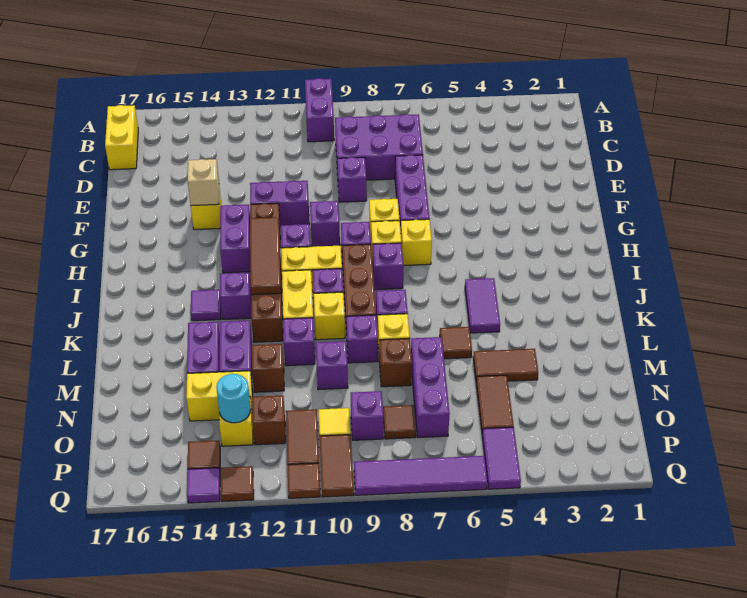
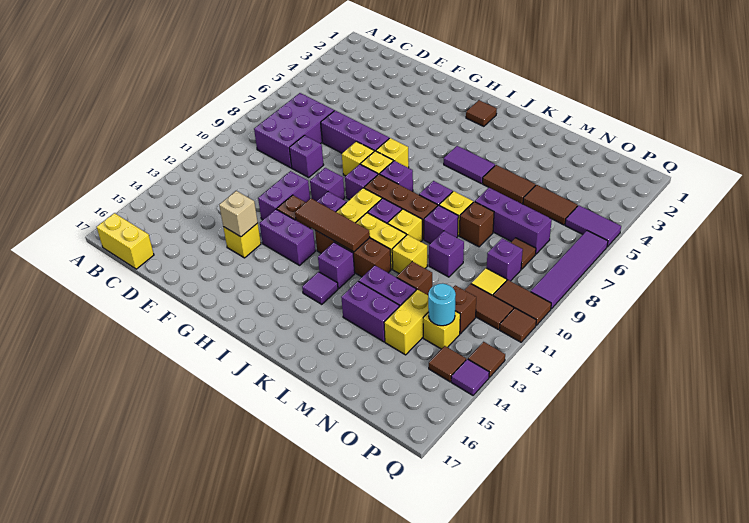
purple 1x2 brick [305,78,334,142] -> none
brown 1x1 tile [440,327,472,359] -> brown 1x1 tile moved to [466,100,497,126]
purple 1x1 brick [283,318,315,366] -> yellow 1x1 brick [392,235,427,274]
brown 1x2 tile [473,349,538,381] -> brown 1x2 tile turned to [483,165,536,204]

